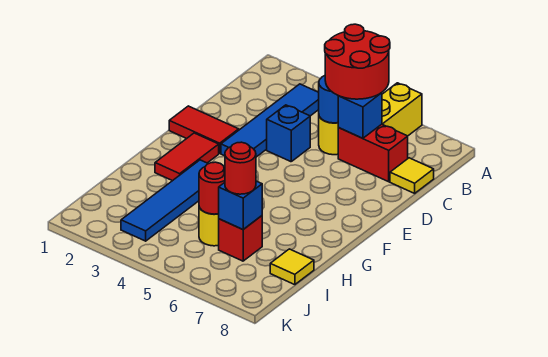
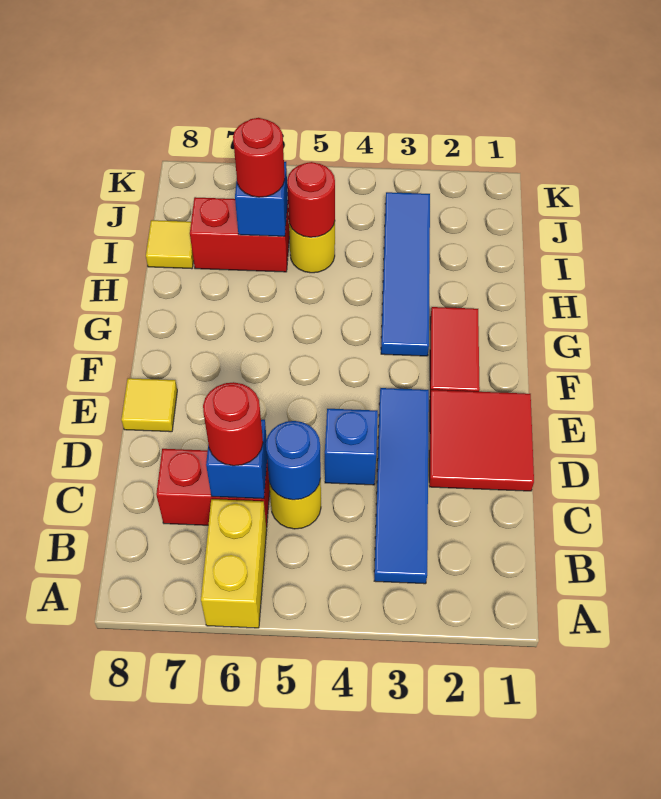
red 2x2 round brick [325,24,390,99] -> red 1x1 round brick [203,382,263,466]
yellow 1x1 tile [390,158,434,193] -> yellow 1x1 tile moved to [121,378,177,432]
red 1x2 tile [169,106,239,153] -> red 2x2 tile [429,390,534,491]
red 1x1 brick [219,216,262,261] -> red 1x2 brick [190,197,289,272]

